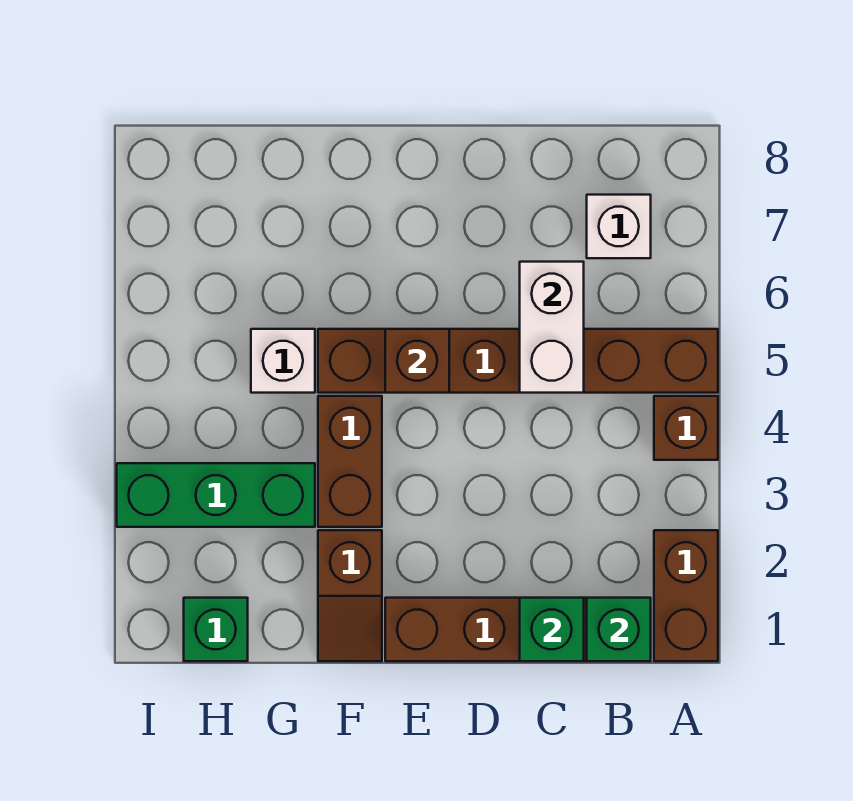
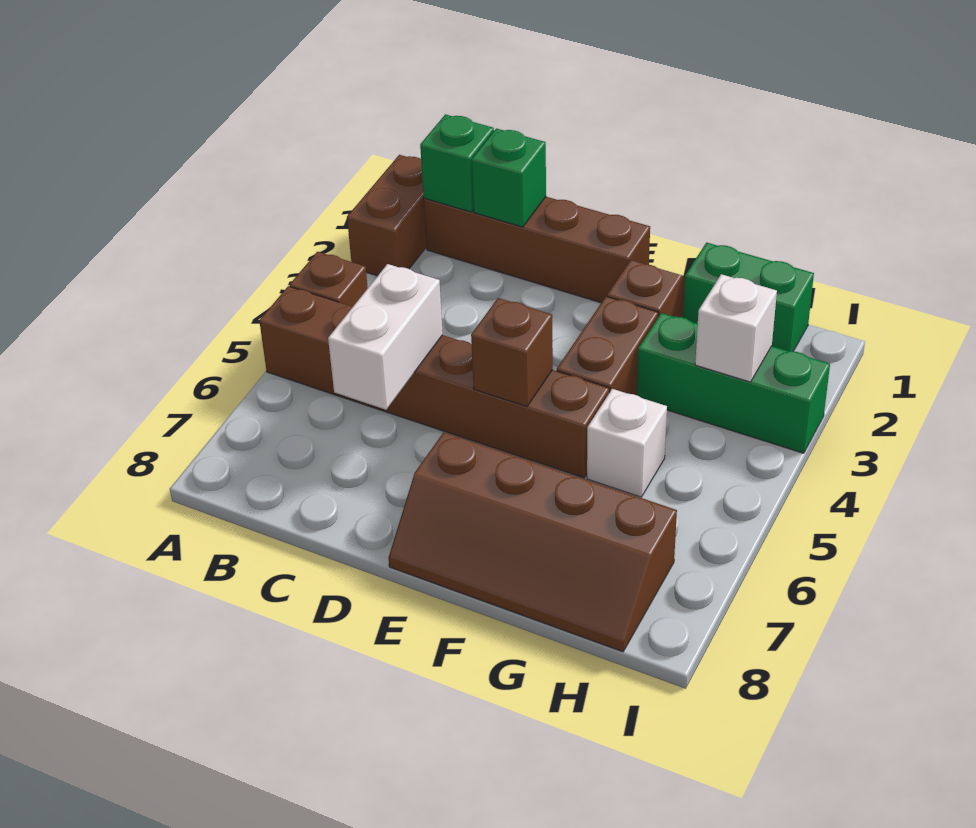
white 1x1 brick [587,195,651,258] -> white 1x1 brick moved to [695,274,777,382]
none -> brown 2x4 slope [388,432,677,652]
green 1x1 brick [184,598,248,661] -> green 1x2 brick [683,242,814,351]

